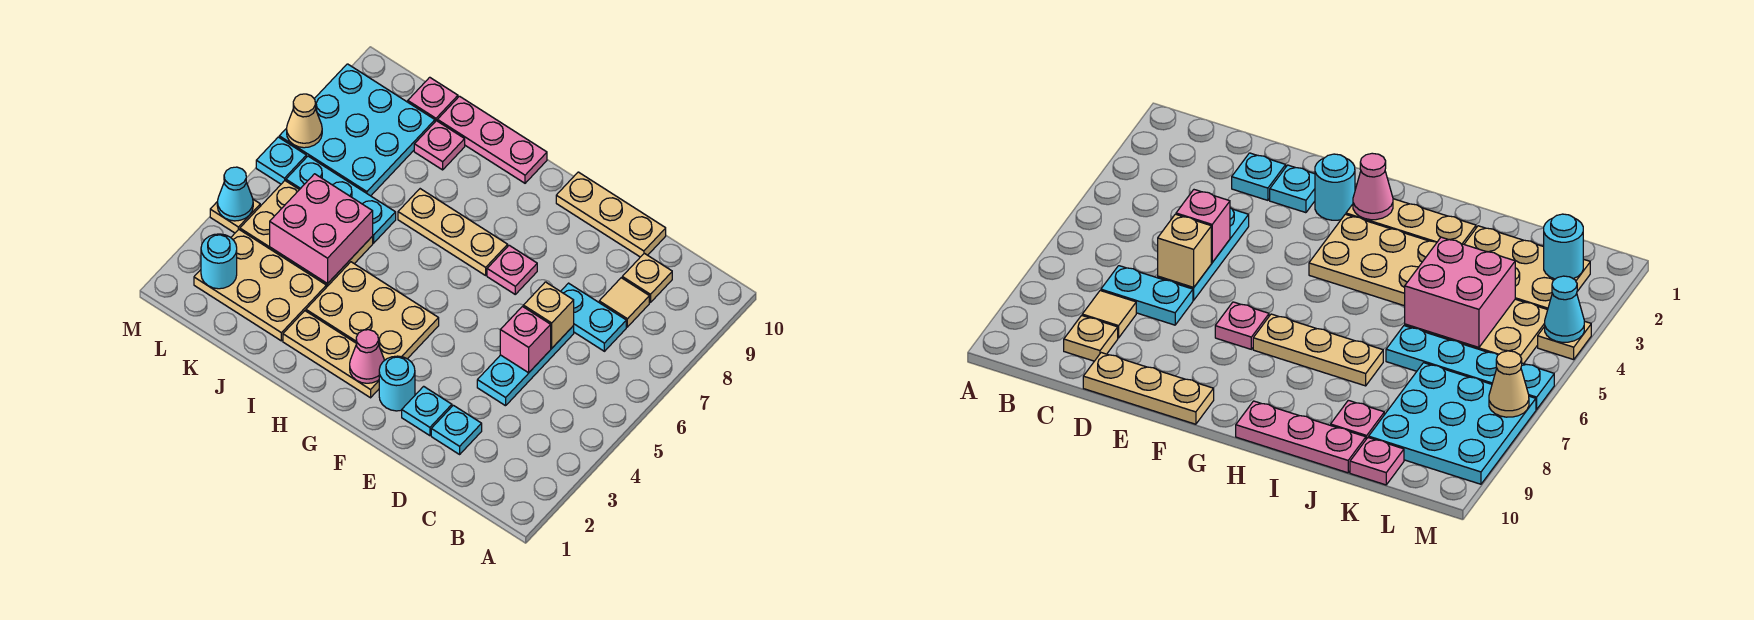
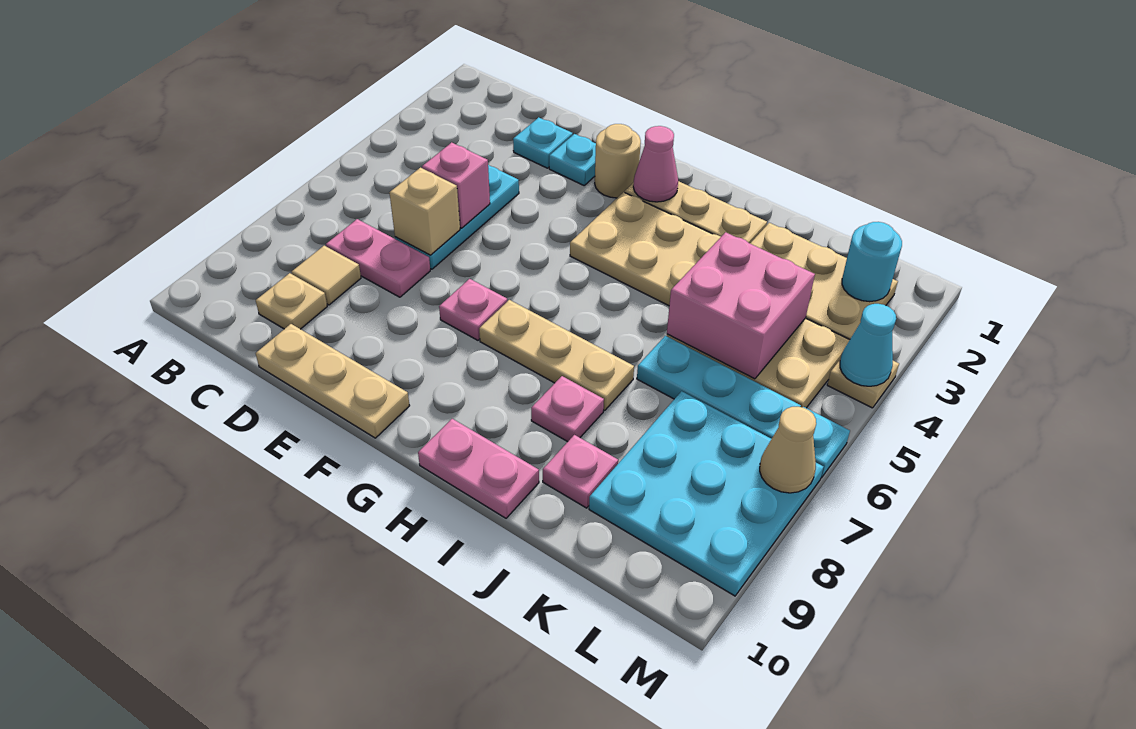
cyan 1x2 plate [561,283,626,351] -> pink 1x2 plate [326,219,430,297]
cyan 1x1 round brick [379,356,415,411] -> tan 1x1 round brick [595,124,641,198]
pink 1x3 plate [437,96,547,183] -> pink 1x2 plate [418,419,539,518]
pink 1x1 plate [408,77,458,121] -> pink 1x1 plate moved to [531,376,604,442]

